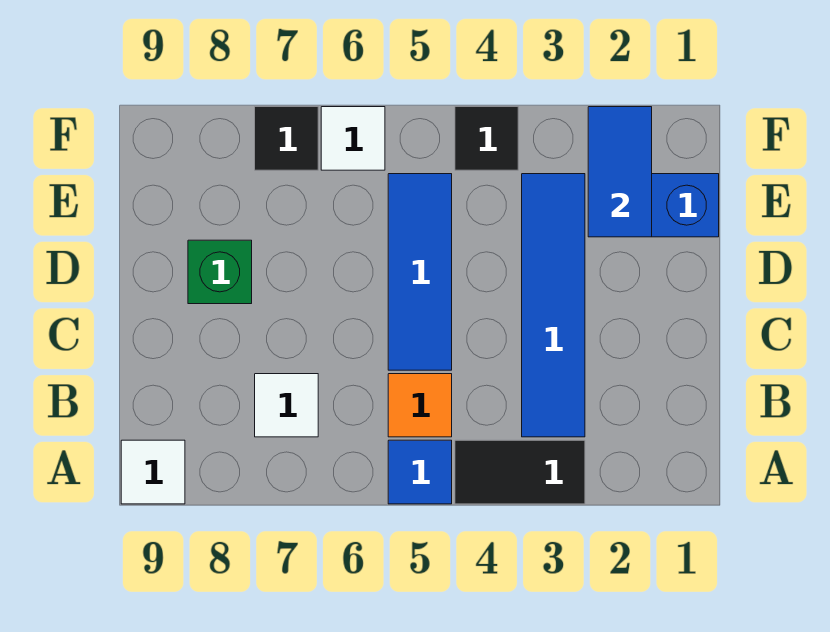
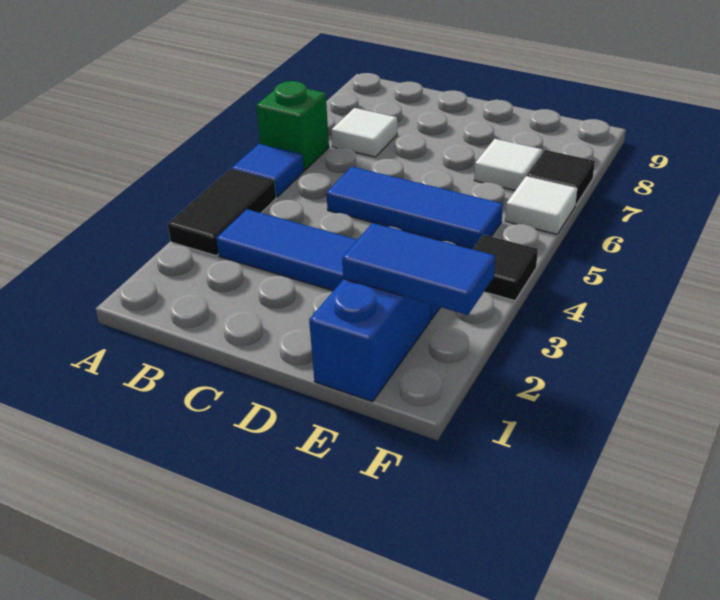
white 1x1 tile [121,440,185,504] -> white 1x1 tile moved to [474,139,542,190]
orange 1x1 tile [388,374,452,437] -> none
green 1x1 brick [188,240,252,304] -> green 1x1 brick moved to [256,81,329,171]

